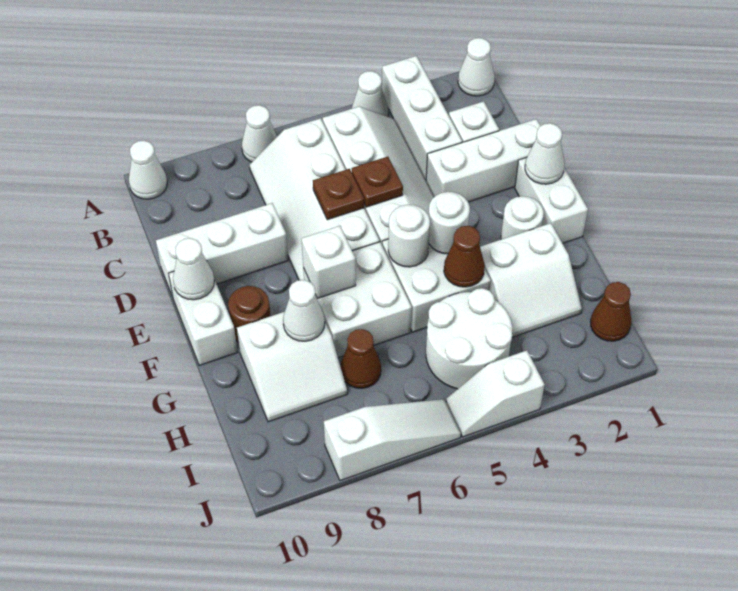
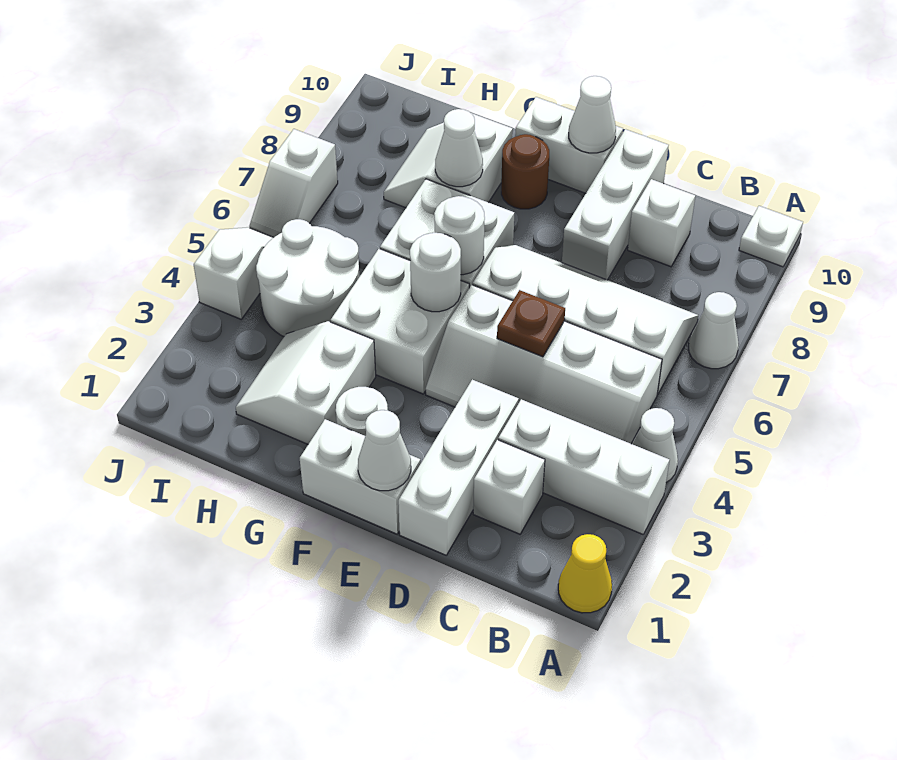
white 1x1 cone [458,38,495,96] -> yellow 1x1 cone [558,534,612,613]
white 1x1 cone [129,140,167,199] -> white 1x1 plate [739,206,803,267]
brown 1x1 plate [313,169,365,220] -> none
white 1x1 round brick [429,192,470,254] -> white 1x1 round brick moved to [434,196,485,275]
white 1x1 brick [302,226,356,299] -> white 1x1 brick moved to [628,179,695,267]
brown 1x1 cone [444,226,485,287] -> none
brown 1x1 cone [340,329,381,388] -> none
brown 1x1 cone [591,282,631,341] -> none
white 1x3 slope [324,399,461,481] -> white 1x2 slope [249,129,338,237]

